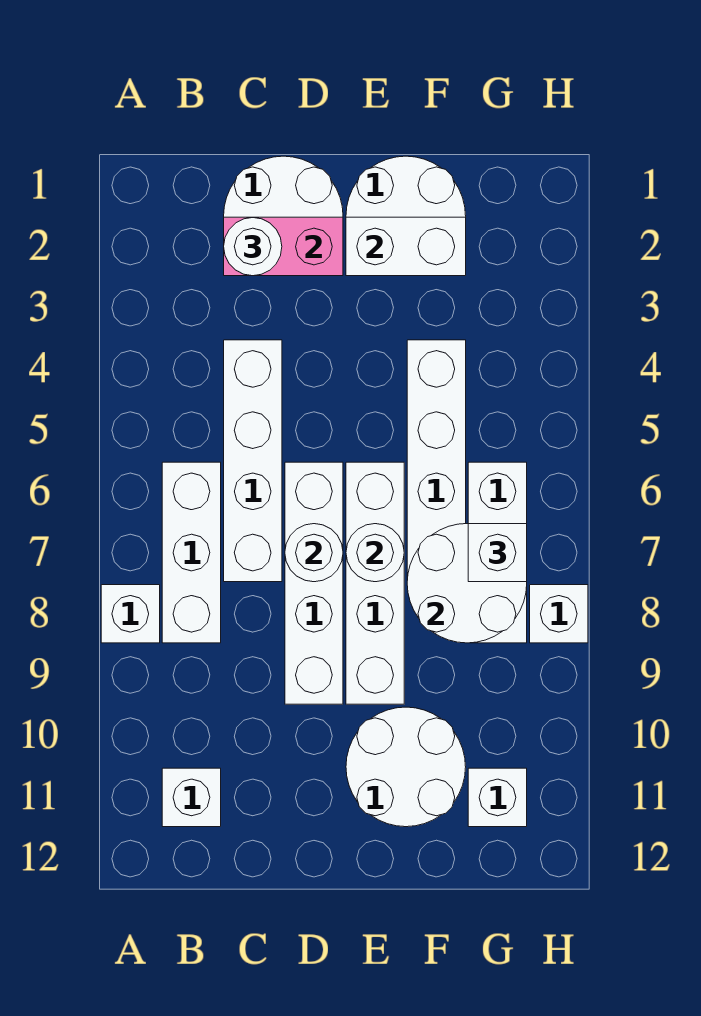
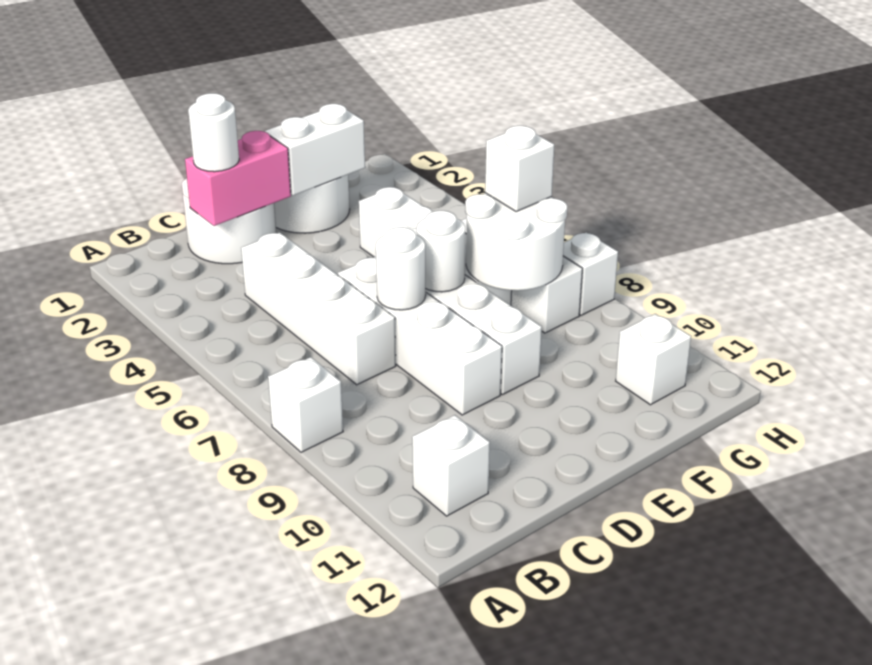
white 1x3 brick [162,462,221,643] -> none
white 2x2 round brick [346,707,466,827] -> none

